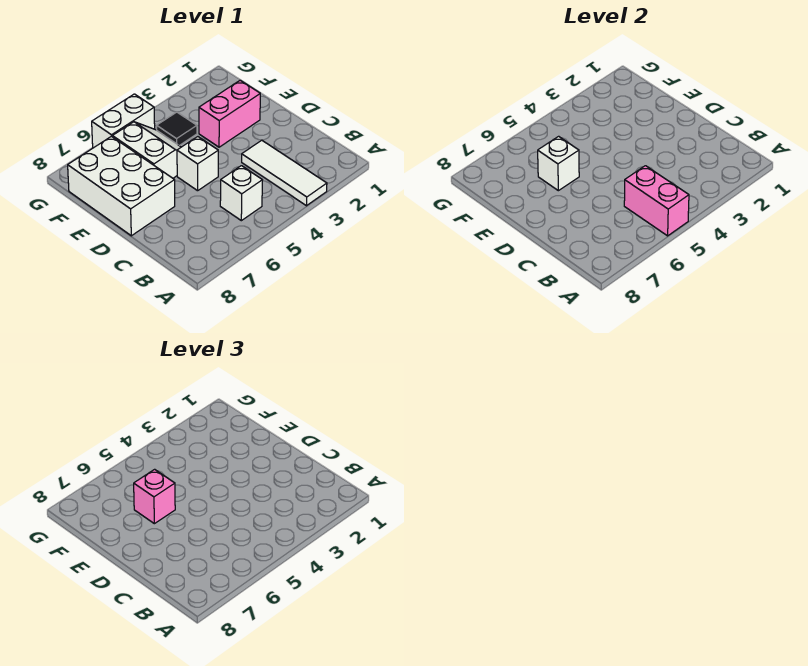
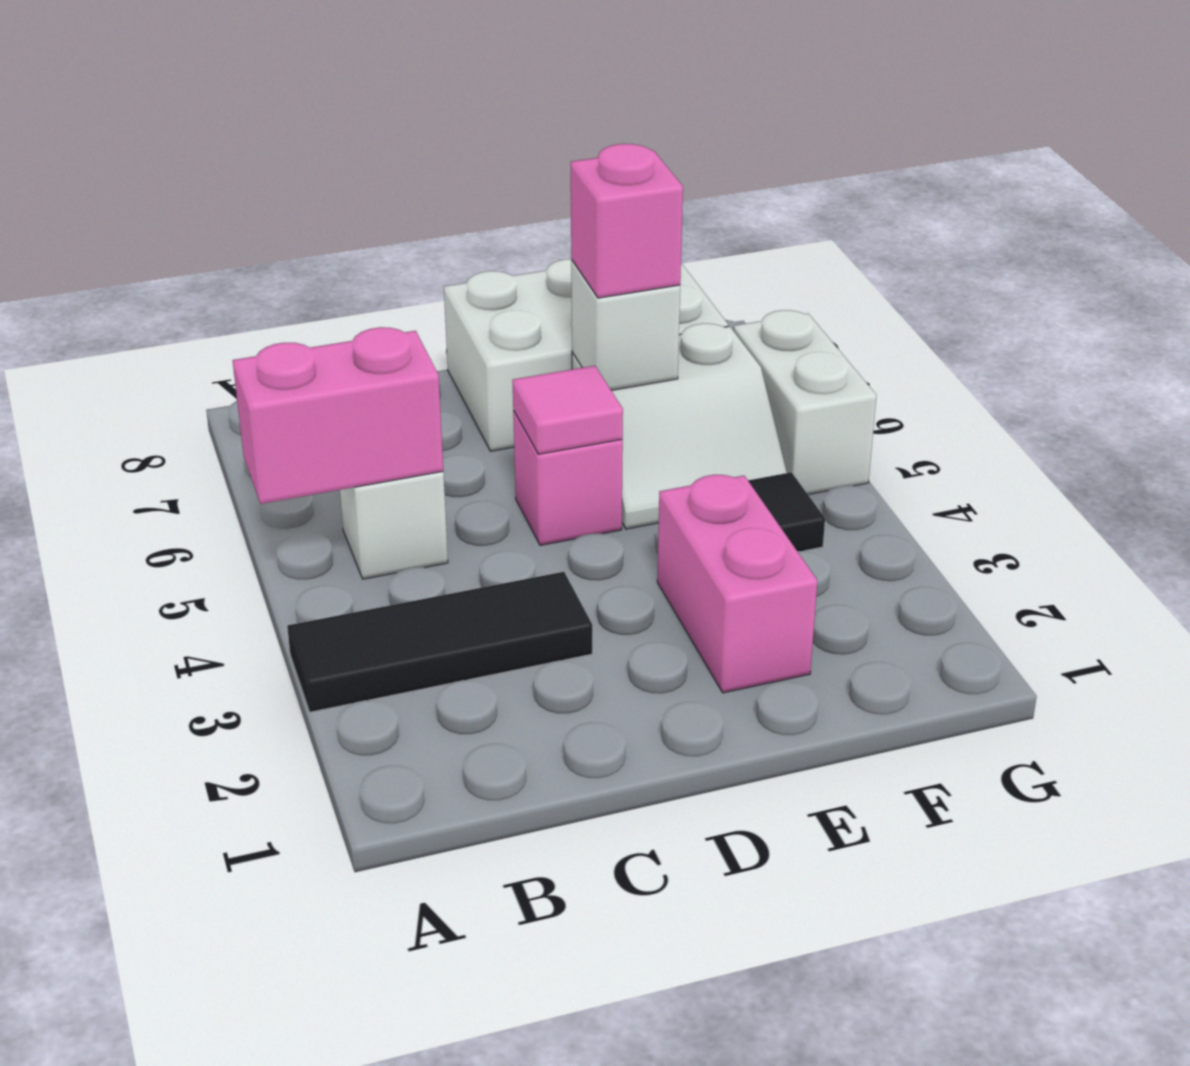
white 1x3 tile [242,140,327,206] -> black 1x3 tile [287,572,592,712]
white 1x1 brick [177,137,218,191] -> pink 1x1 brick [513,411,623,545]
none -> pink 1x1 tile [512,366,623,454]

